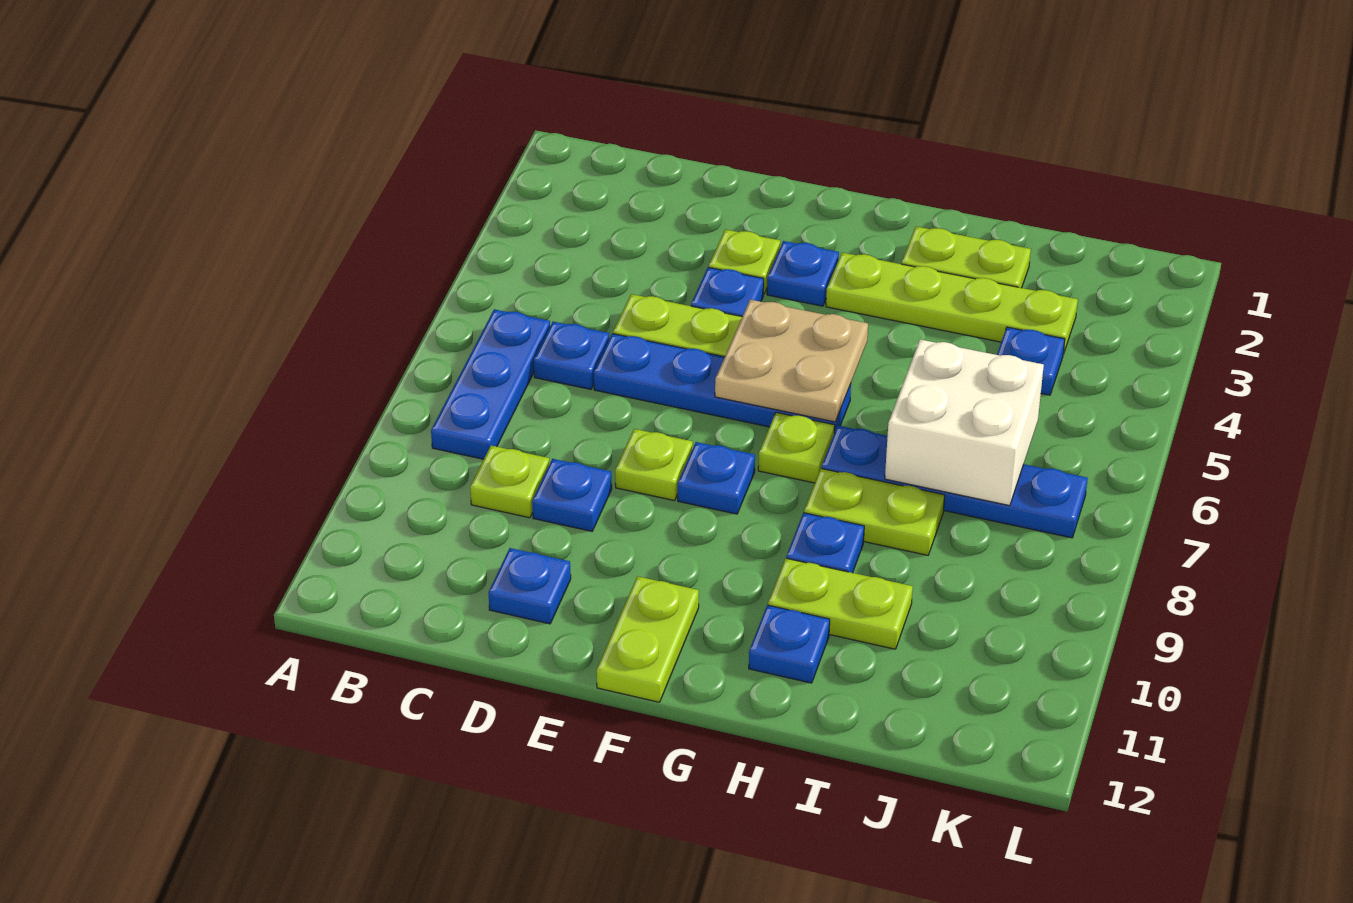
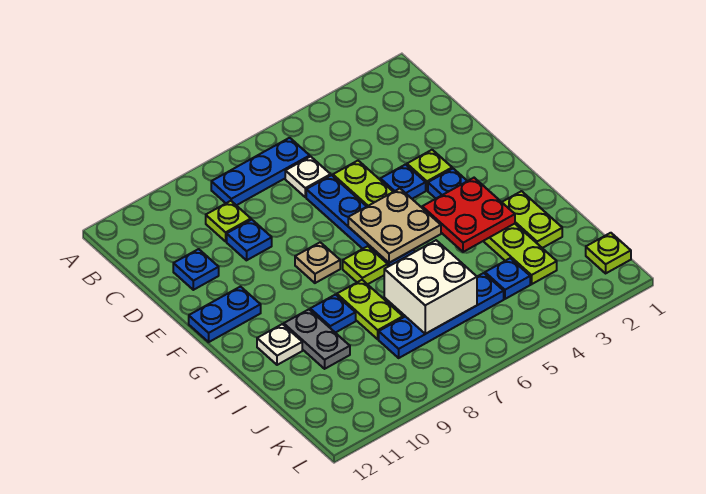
blue 1x1 plate [534,322,609,389] -> white 1x1 plate [285,156,331,197]
lime 1x1 plate [615,429,693,501] -> lime 1x1 plate moved to [586,233,631,273]
blue 1x1 plate [678,442,755,514] -> tan 1x1 plate [295,242,340,283]
lime 1x2 plate [596,576,699,702] -> blue 1x2 plate [189,287,261,342]
none -> red 2x2 plate [422,178,515,252]
blue 1x4 plate [821,426,1088,538] -> blue 1x4 plate turned to [379,273,504,358]
lime 1x2 plate [768,558,913,649] -> grey 1x2 plate [284,309,350,369]
blue 1x1 plate [749,605,830,683] -> white 1x1 plate [257,324,302,365]

